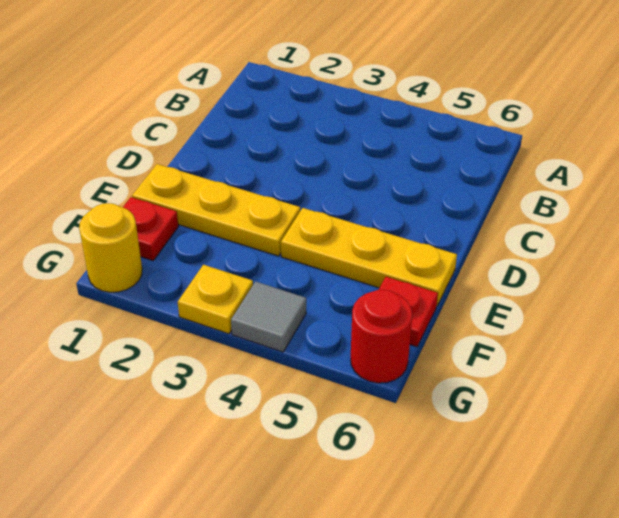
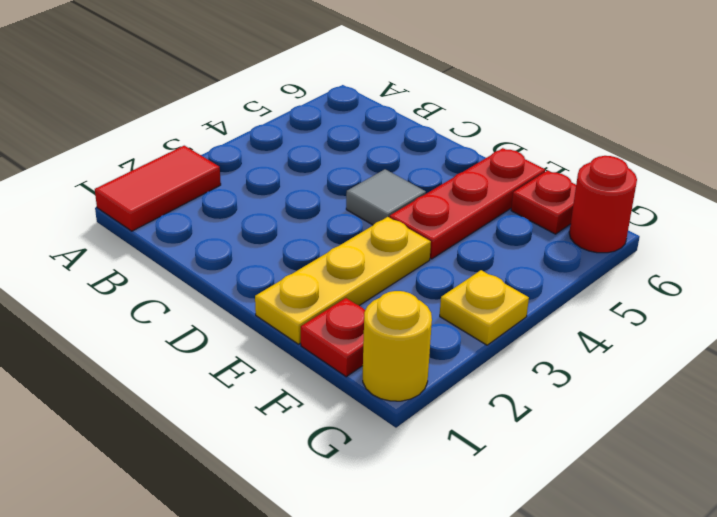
none -> red 1x2 tile [95,146,221,231]
yellow 1x3 plate [281,208,457,305] -> red 1x3 plate [390,148,545,259]
grey 1x1 tile [231,282,306,352] -> grey 1x1 tile moved to [346,169,426,225]

